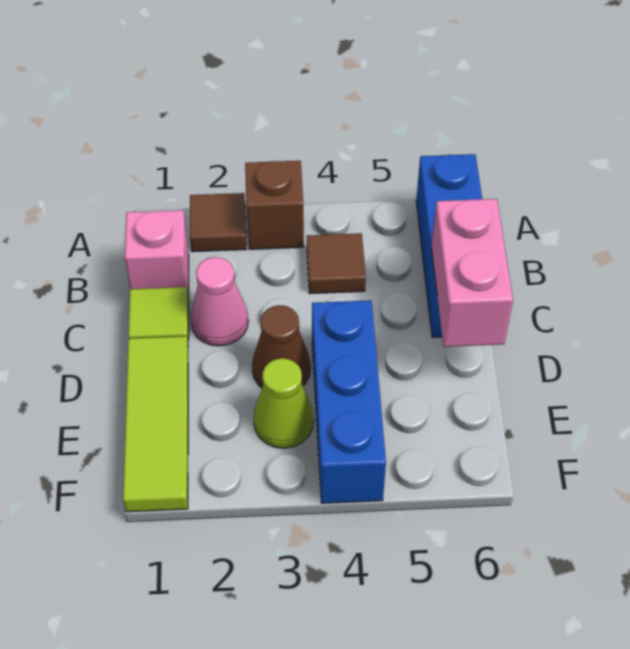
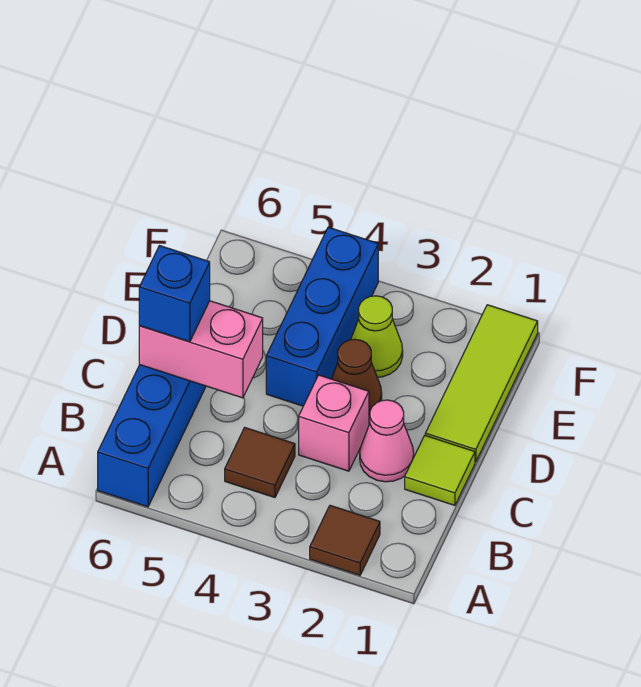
brown 1x1 brick [245,161,304,249] -> none
pink 1x1 brick [125,210,189,297] -> pink 1x1 brick moved to [299,375,369,471]
pink 1x2 brick [431,199,513,347] -> pink 1x2 brick turned to [139,301,263,398]
none -> blue 1x1 brick [139,246,210,342]

